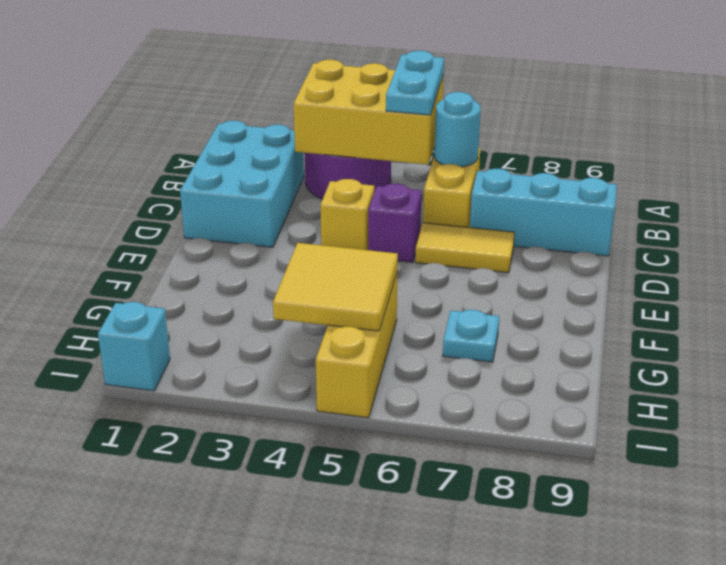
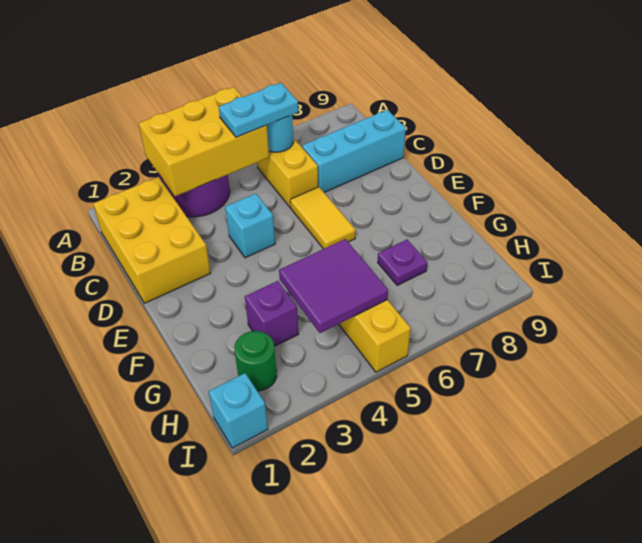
cyan 1x2 plate [386,51,444,115] -> cyan 1x2 plate turned to [219,83,298,137]
cyan 2x3 brick [180,121,304,247] -> yellow 2x3 brick [93,177,211,303]
yellow 1x1 brick [320,179,374,250] -> cyan 1x1 brick [225,194,275,258]
purple 1x1 brick [368,184,421,262] -> purple 1x1 brick moved to [245,281,298,346]
yellow 1x2 tile [415,223,515,273] -> yellow 1x2 tile turned to [290,187,356,249]
yellow 2x2 tile [273,243,398,331] -> purple 2x2 tile [279,239,388,333]
cyan 1x1 plate [443,310,499,362] -> purple 1x1 plate [378,240,427,285]
none -> green 1x1 round brick [234,331,277,391]

